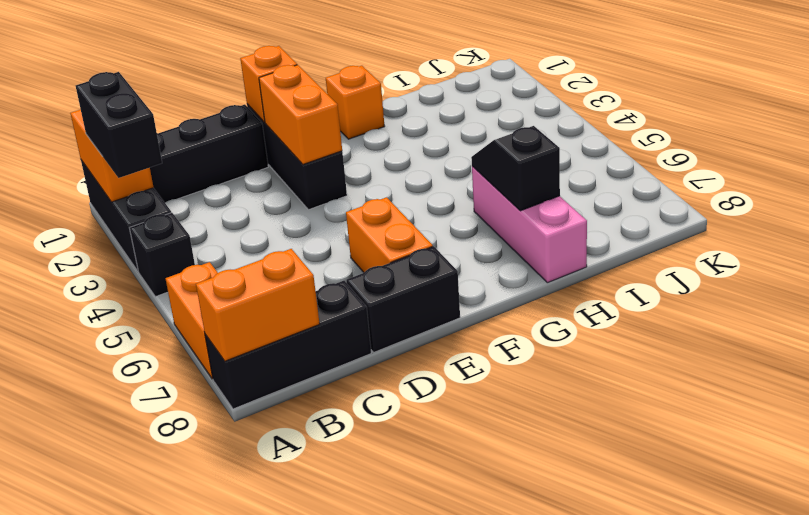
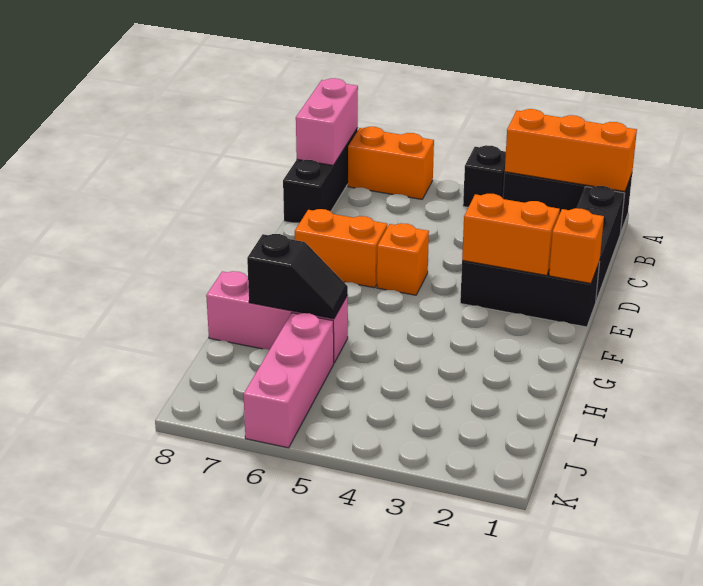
orange 1x2 brick [70,110,154,202] -> orange 1x3 brick [505,109,637,192]
black 1x2 brick [76,72,162,178] -> none
orange 1x2 brick [196,249,320,361] -> pink 1x2 brick [296,78,358,165]
black 1x2 brick [347,246,460,352] -> none
orange 1x1 brick [326,66,385,139] -> orange 1x1 brick moved to [377,223,429,295]
none -> pink 1x3 brick [243,313,334,448]

